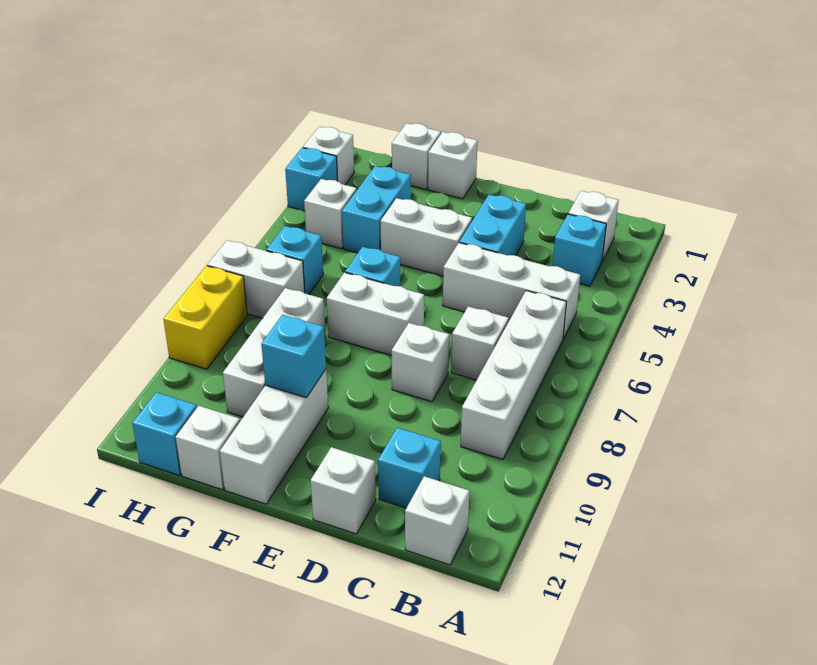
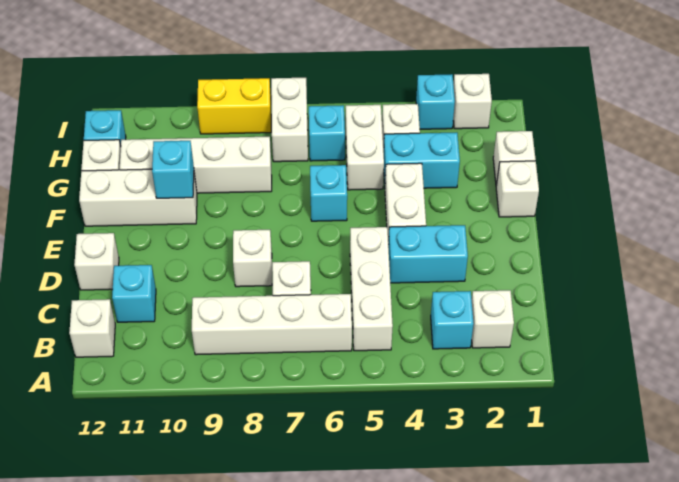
white 1x2 brick [327,273,424,355] -> white 1x2 brick moved to [346,105,384,190]
white 1x3 brick [223,288,326,417] -> white 1x4 brick [120,137,272,193]

